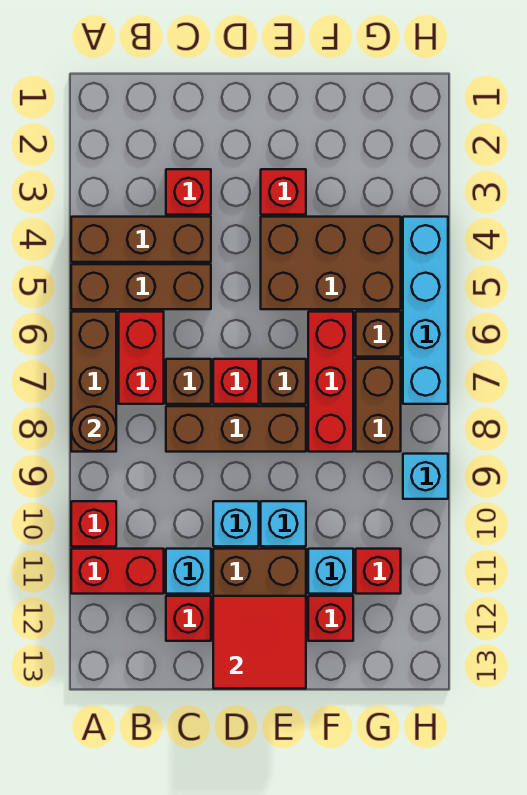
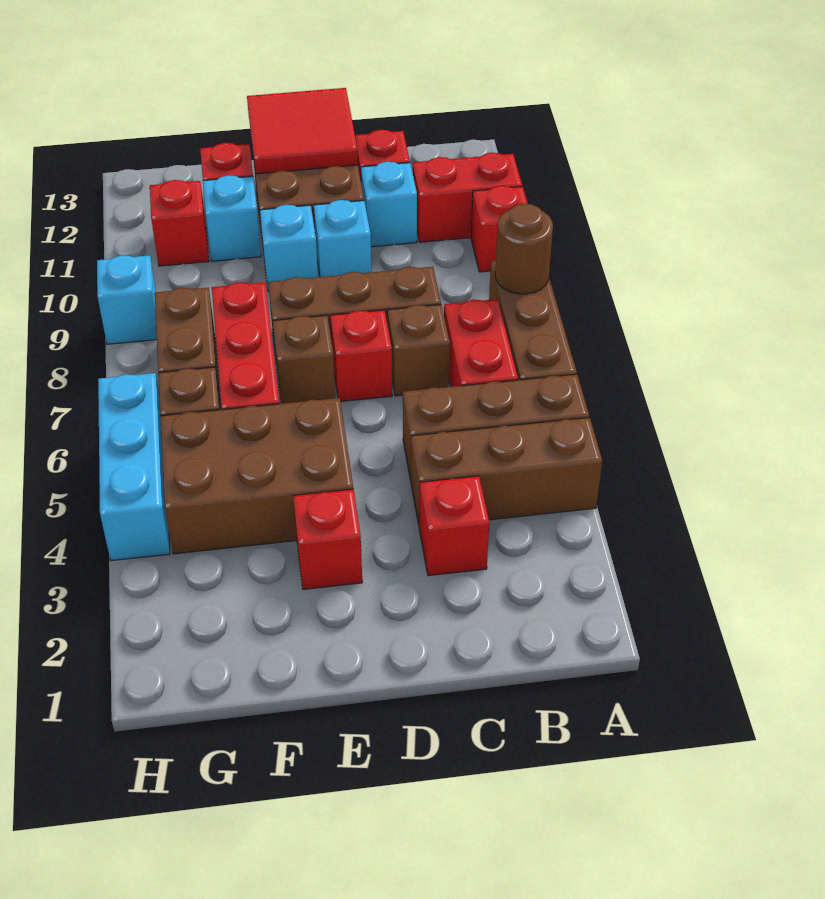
cyan 1x4 brick [403,217,448,404] -> cyan 1x3 brick [98,373,170,561]

